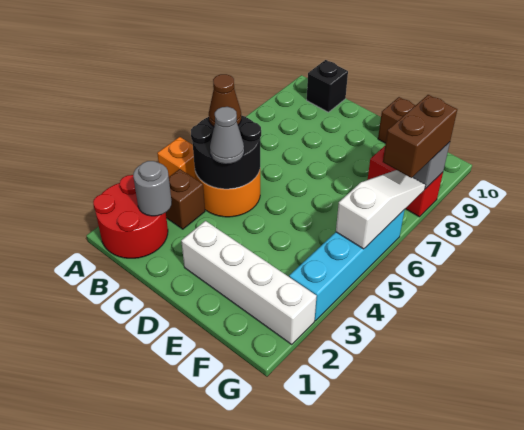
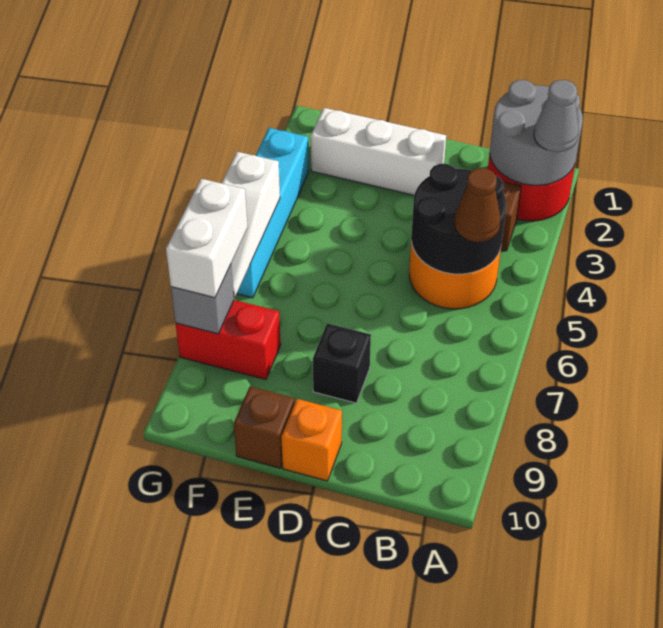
orange 1x1 brick [157,137,196,179] -> orange 1x1 brick moved to [281,399,342,481]
grey 1x1 round brick [133,161,172,216] -> grey 2x2 round brick [490,80,583,185]
black 1x1 brick [307,60,348,112] -> black 1x1 brick moved to [313,323,371,403]
grey 1x1 cone [210,107,244,164] -> grey 1x1 cone moved to [534,80,579,152]
white 1x4 brick [181,221,317,344] -> white 1x3 brick [311,108,446,195]
brown 1x2 brick [383,95,457,178] -> white 1x2 brick [166,179,248,298]

